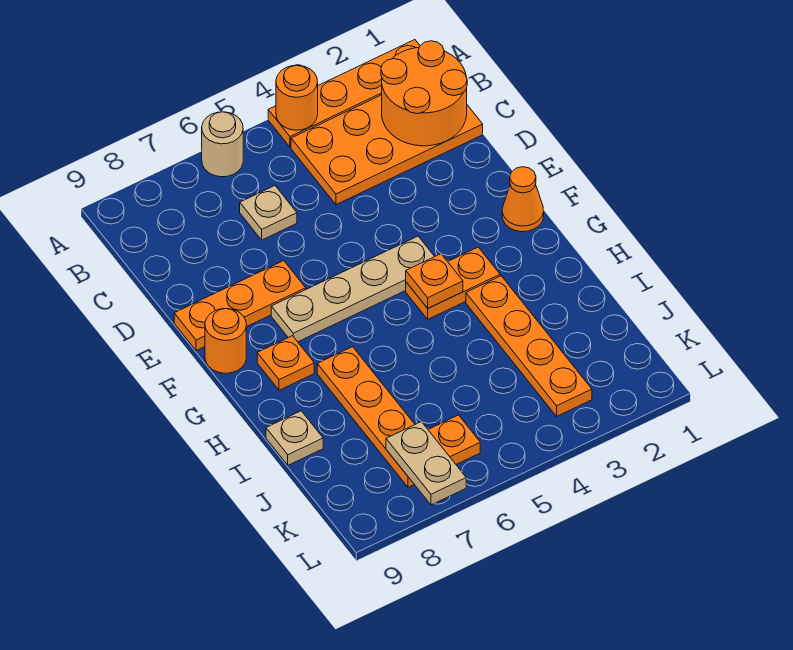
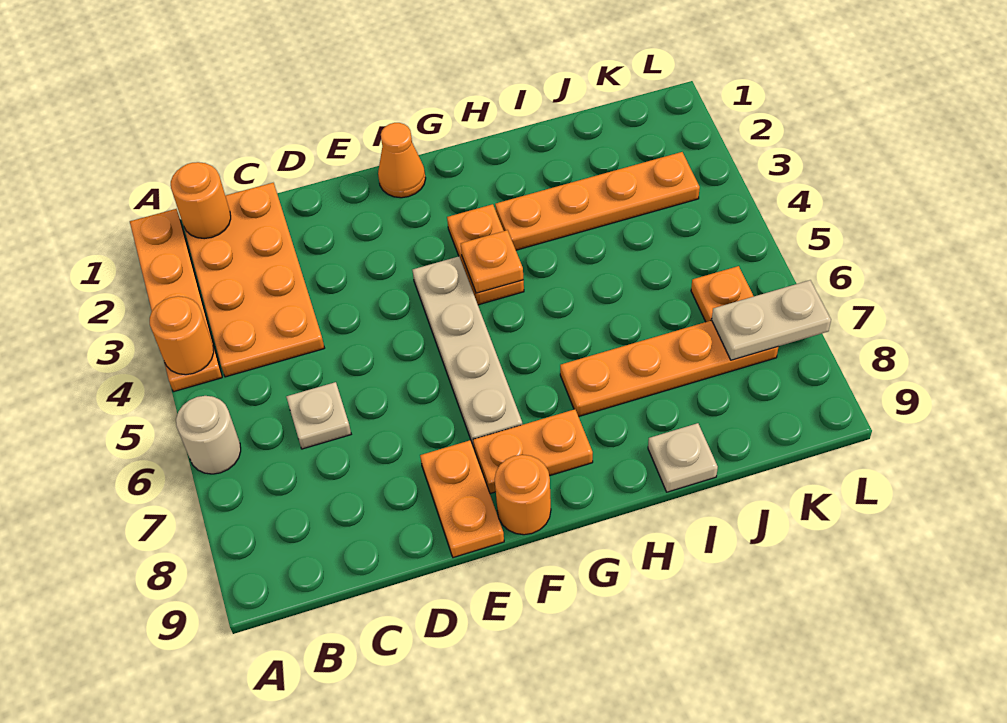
orange 2x2 round brick [381,41,467,146] -> orange 1x1 round brick [171,162,231,239]
orange 1x3 plate [174,261,306,351] -> orange 1x2 plate [420,440,504,558]
orange 1x1 plate [257,336,314,390] -> orange 1x2 plate [473,409,593,494]

